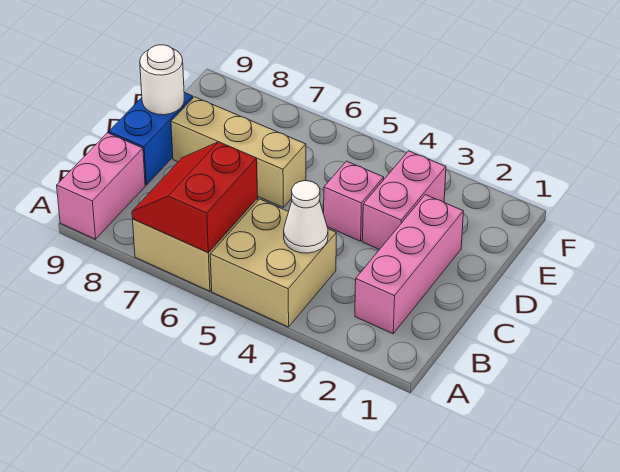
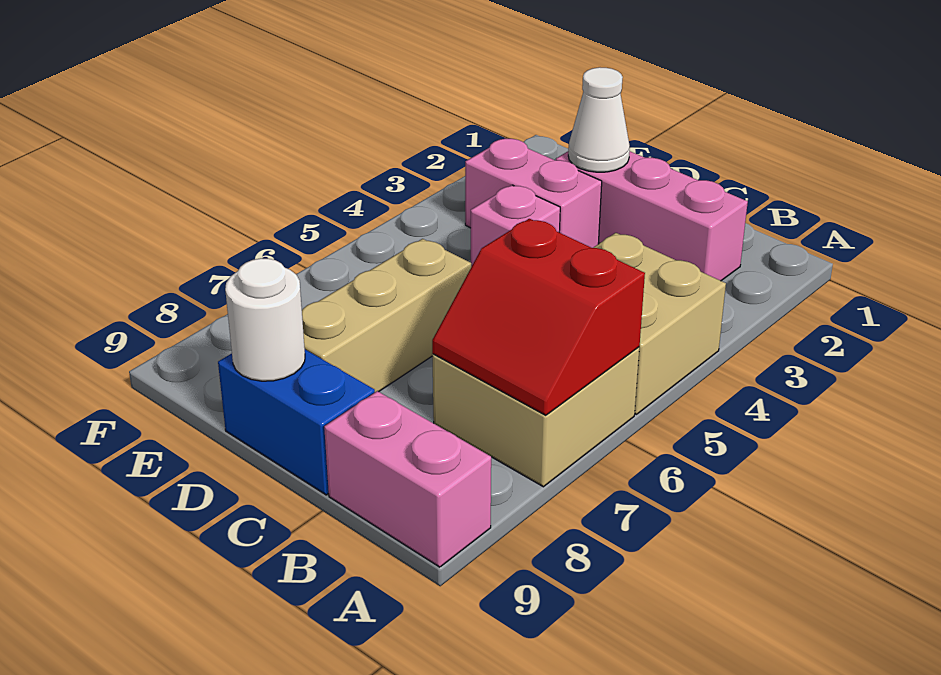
white 1x1 cone [284,181,328,253] -> white 1x1 cone moved to [568,67,630,172]

